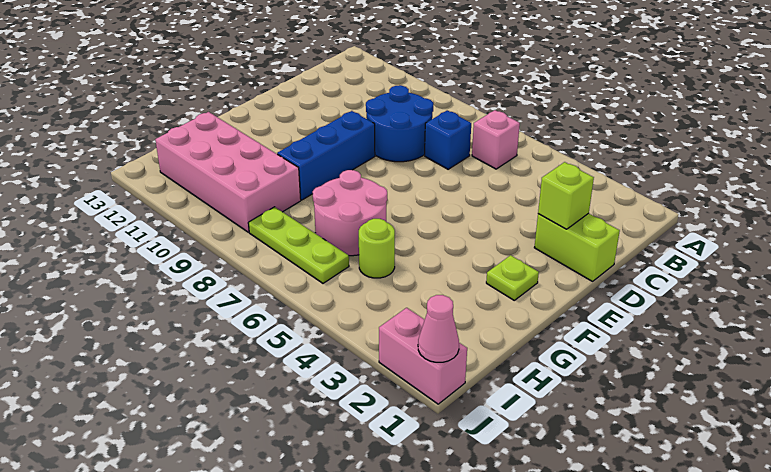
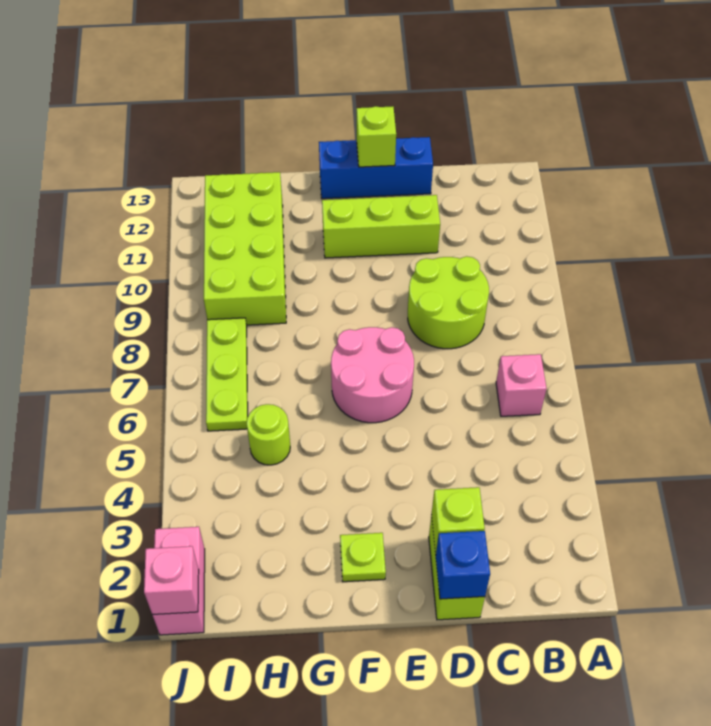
blue 1x1 brick [425,110,471,169] -> blue 1x1 brick moved to [436,531,490,599]
blue 2x2 round brick [366,85,433,162] -> lime 2x2 round brick [408,256,489,349]
none -> lime 1x3 brick [322,195,440,258]
blue 1x3 brick [277,111,375,200] -> blue 1x3 brick moved to [319,137,433,199]
none -> lime 1x1 brick [357,106,396,167]
pink 2x2 round brick [313,170,387,256] -> pink 2x2 round brick moved to [331,327,414,423]
pink 2x4 brick [155,112,301,232] -> lime 2x4 brick [204,172,286,325]
pink 1x1 cone [418,295,459,362] -> pink 1x1 brick [144,546,199,615]

